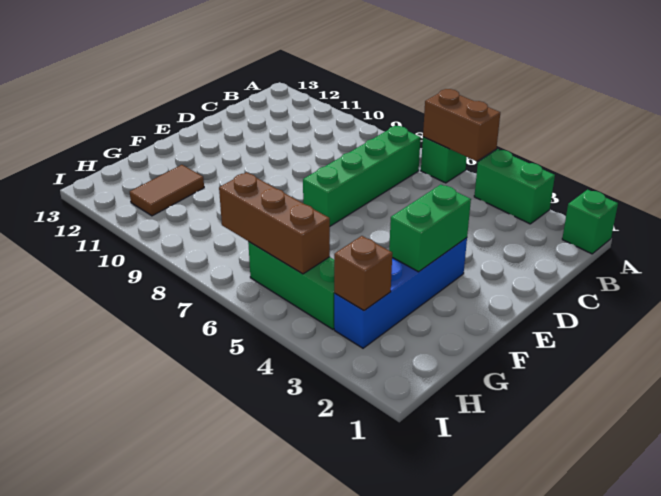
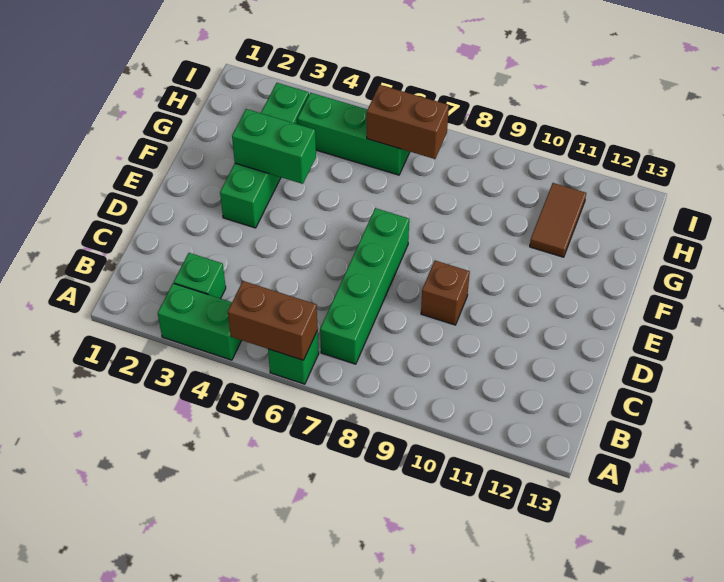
green 1x1 brick [562,190,618,254] -> green 1x1 brick moved to [174,253,226,299]
blue 1x4 brick [334,238,467,348] -> green 1x4 brick [220,83,309,228]
green 1x2 brick [389,185,471,272] -> green 1x2 brick turned to [232,109,316,184]
brown 1x1 brick [334,236,392,311] -> brown 1x1 brick moved to [421,261,470,325]
brown 1x3 brick [219,172,330,274] -> brown 1x2 brick [367,85,449,159]

